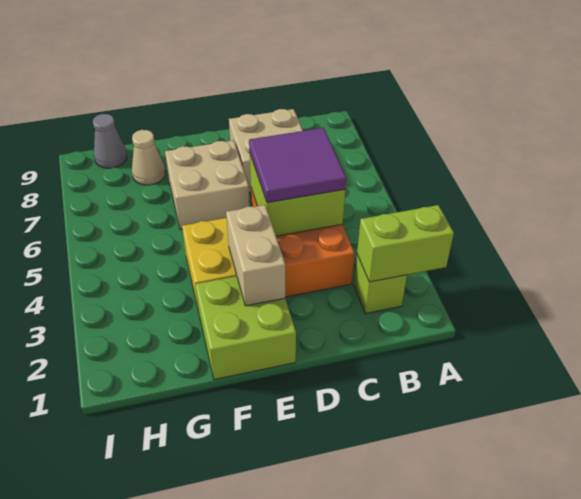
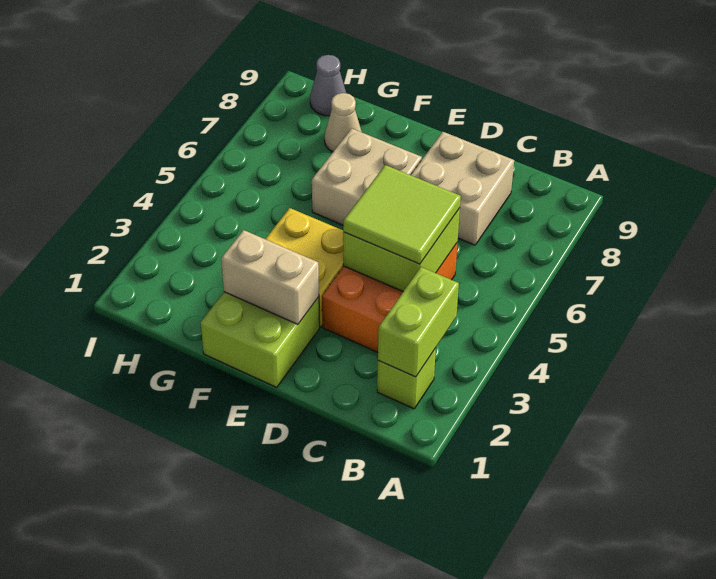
lime 1x2 brick [357,205,454,282] -> lime 1x2 brick turned to [378,267,459,377]
purple 2x2 tile [249,128,346,203] -> lime 2x2 tile [343,165,461,264]
tan 1x2 brick [226,205,285,306] -> tan 1x2 brick turned to [221,230,319,324]

